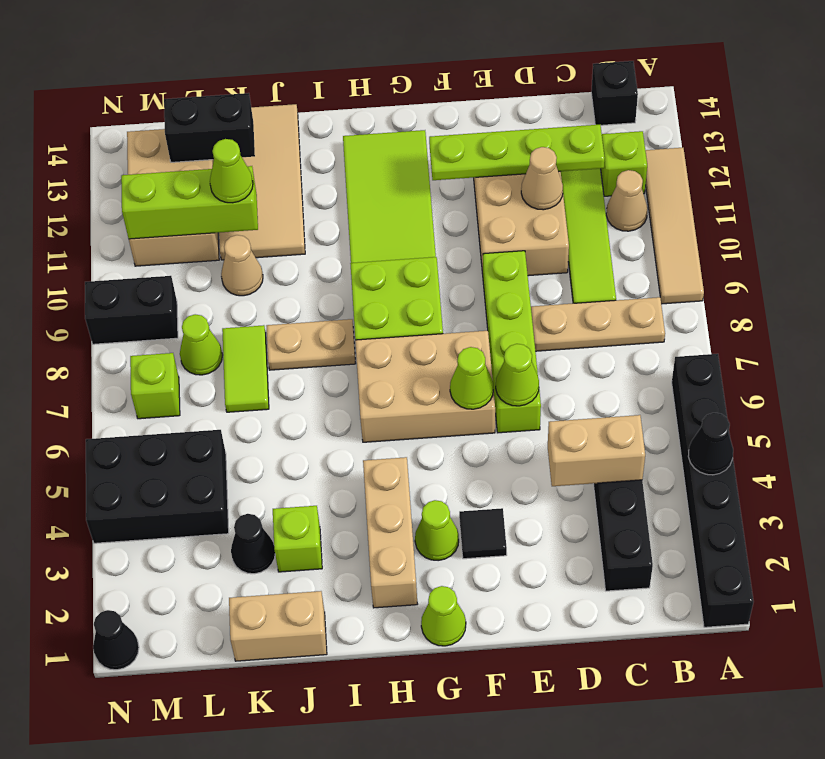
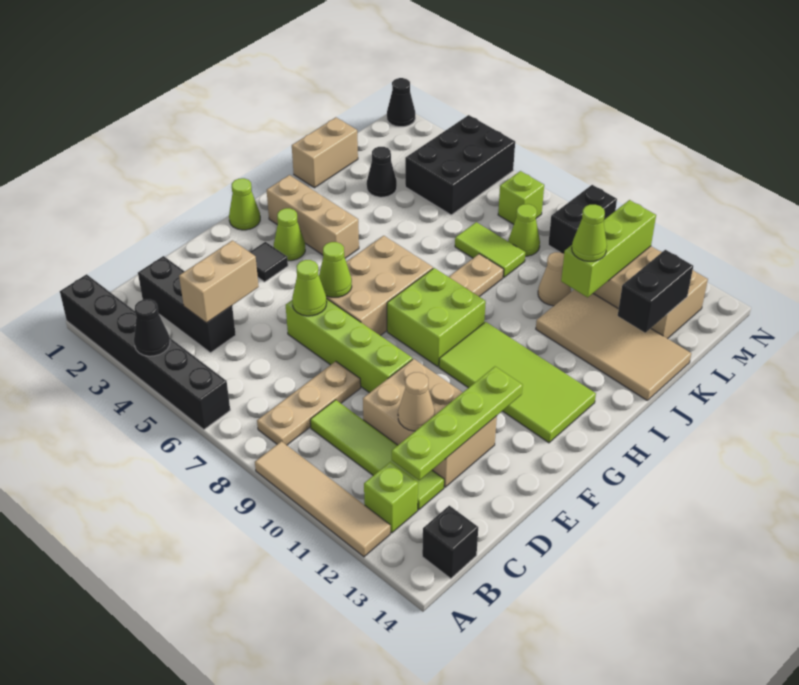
tan 1x1 cone [606,170,648,231] -> none
lime 1x1 brick [273,506,322,572] -> none

